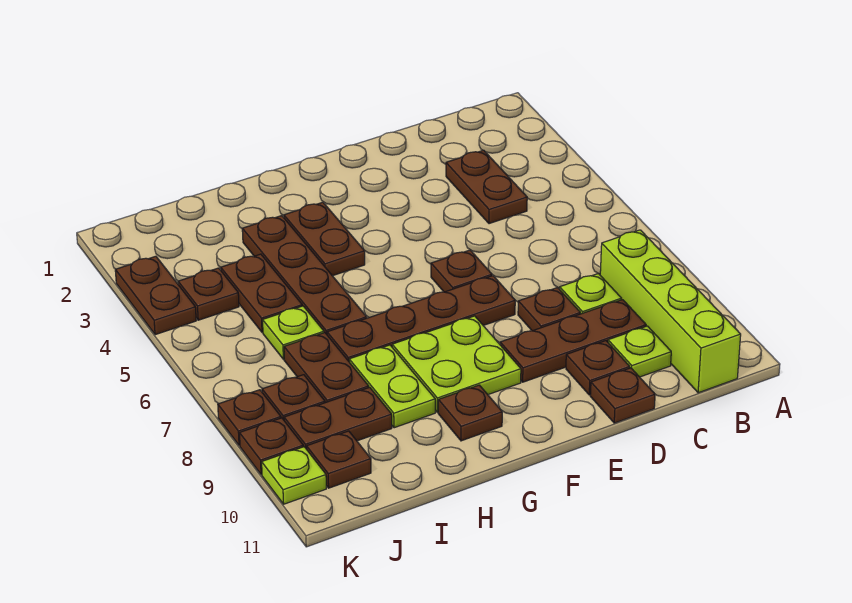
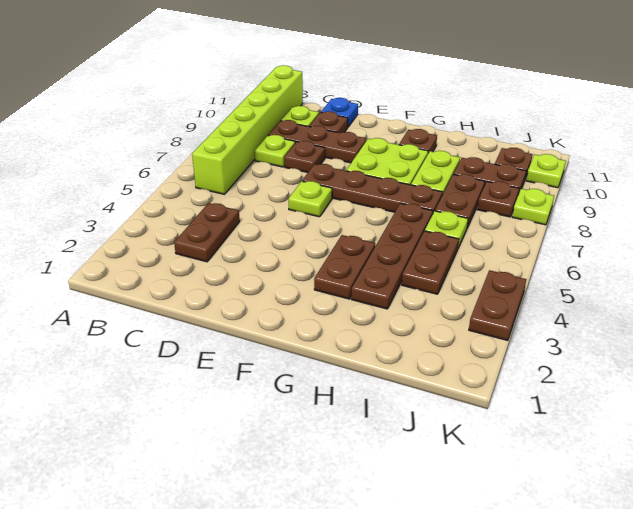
lime 1x4 brick [600,230,741,393] -> lime 1x6 brick [192,65,303,194]
brown 1x1 plate [590,368,655,423] -> blue 1x1 plate [321,98,358,127]
brown 1x1 plate [431,250,492,292] -> lime 1x1 plate [289,181,332,217]
brown 1x1 plate [178,268,239,320] -> none
brown 1x1 plate [218,390,281,446] -> lime 1x1 plate [512,189,554,225]
brown 1x1 plate [240,418,303,475] -> none

